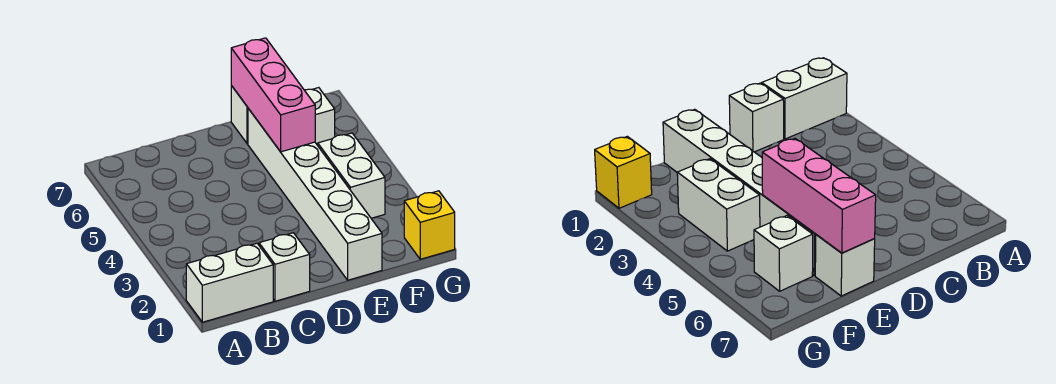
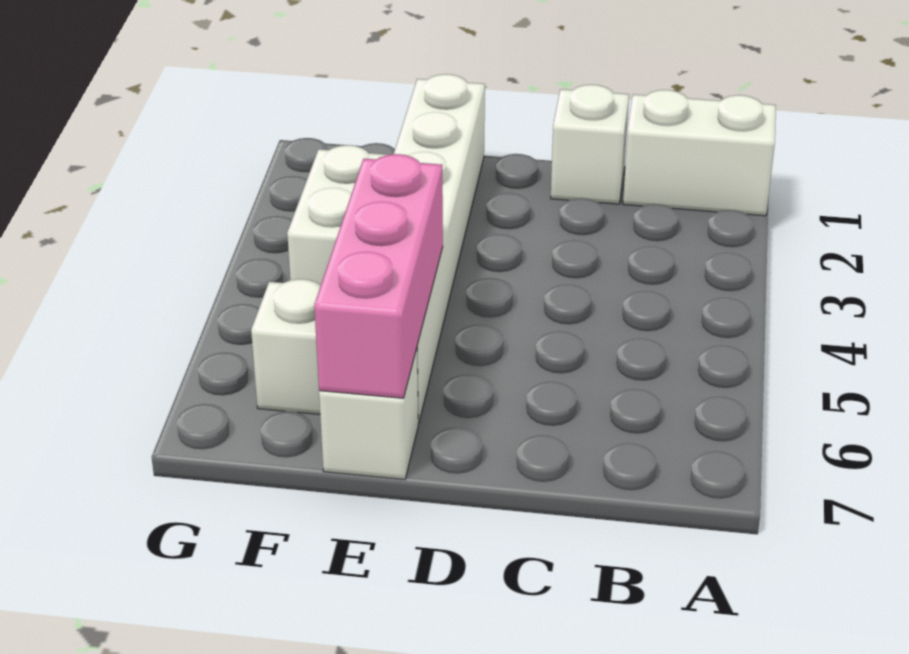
yellow 1x1 brick [404,191,455,259] -> none

